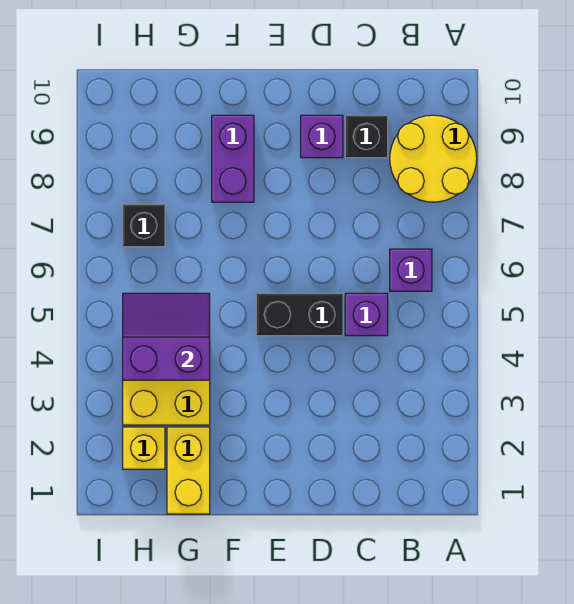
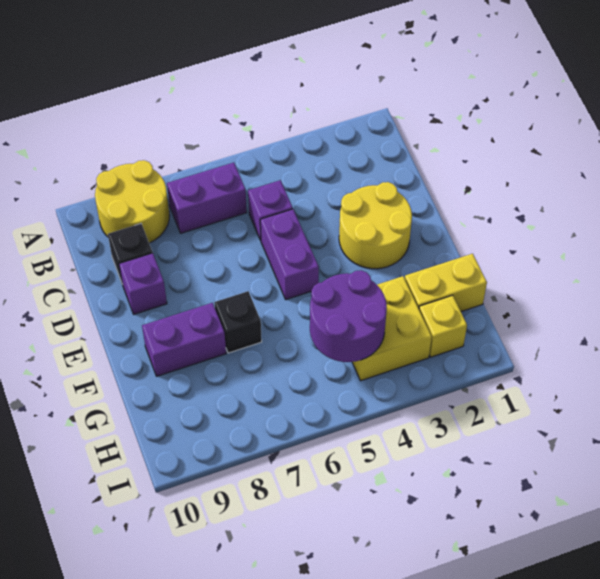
purple 1x1 brick [390,249,432,291] -> purple 1x2 brick [167,163,247,233]
none -> yellow 2x2 round brick [339,182,412,269]
black 1x2 brick [256,293,343,336] -> purple 1x2 brick [260,209,319,300]
purple 2x2 slope [123,293,210,380] -> purple 2x2 round brick [310,270,387,362]
black 1x1 brick [123,204,165,247] -> black 1x1 brick moved to [214,291,262,353]

